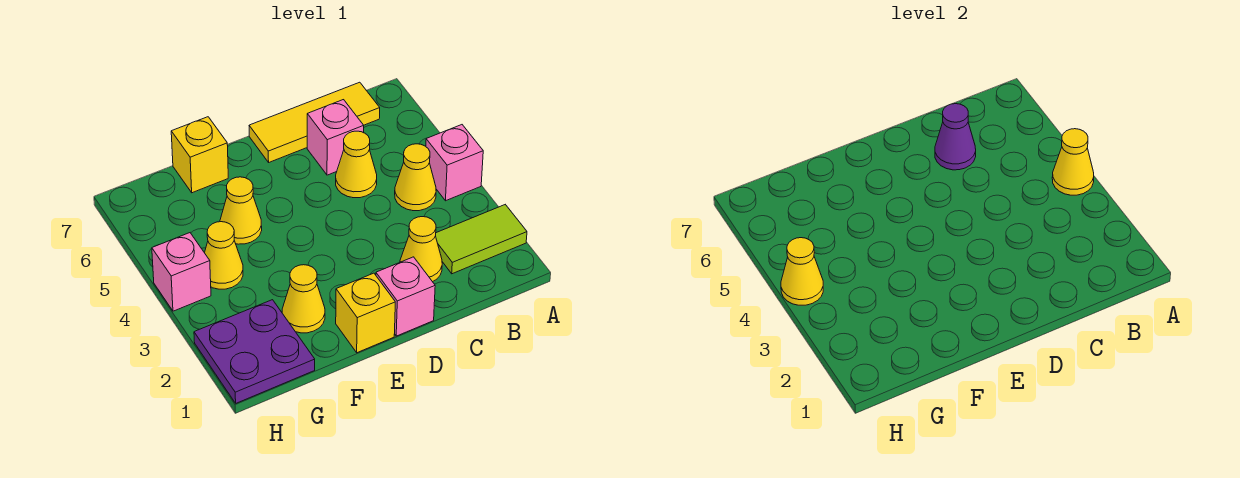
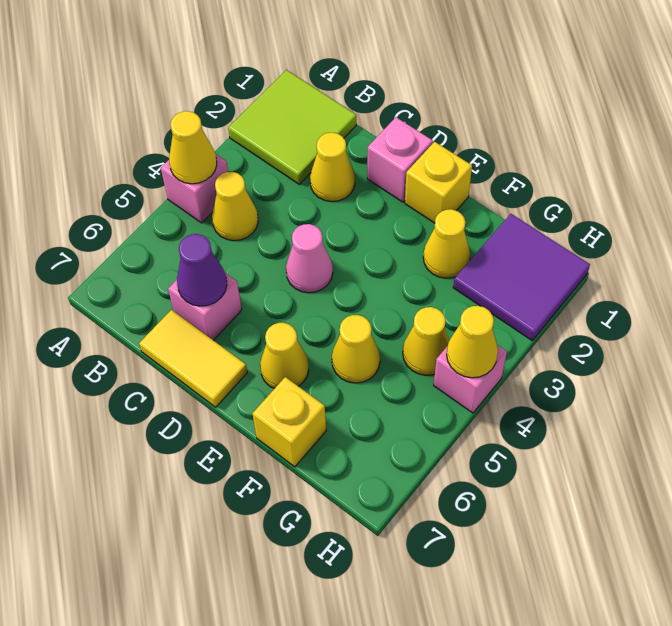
lime 1x2 tile [436,205,527,274] -> lime 2x2 tile [228,70,356,184]
yellow 1x3 tile [249,82,380,162] -> yellow 1x2 tile [139,310,247,407]
yellow 1x1 cone [336,131,377,198] -> yellow 1x1 cone moved to [260,323,309,389]
none -> pink 1x1 cone [286,224,333,293]
purple 2x2 plate [194,300,315,403] -> purple 2x2 tile [453,214,590,340]

